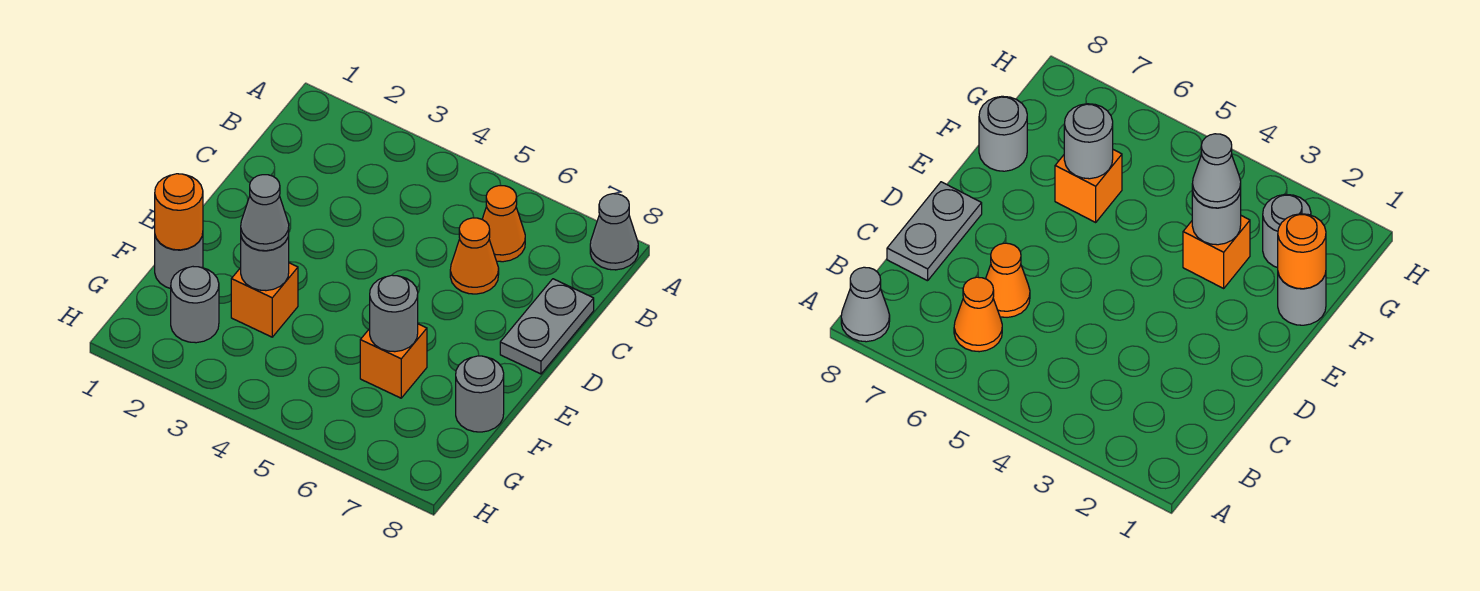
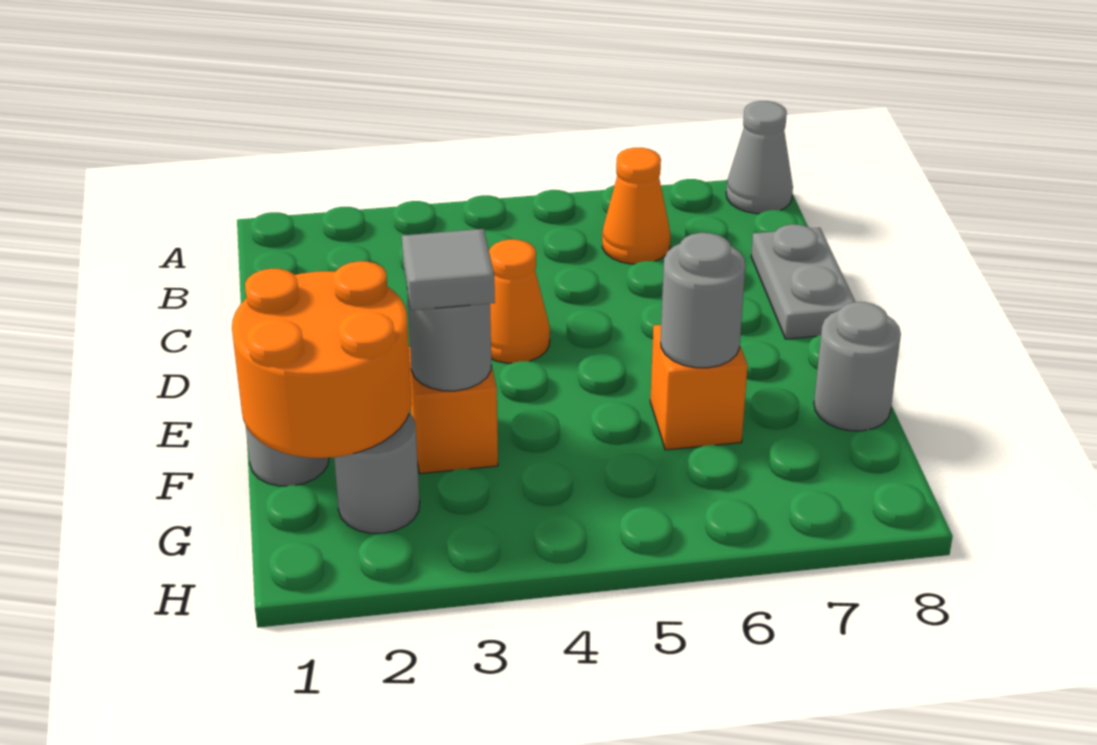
orange 1x1 cone [450,218,499,294] -> orange 1x1 cone moved to [489,239,550,363]
orange 1x1 round brick [155,174,203,250] -> orange 2x2 round brick [232,261,412,458]
grey 1x1 cone [241,175,289,251] -> grey 1x1 tile [402,229,495,310]

